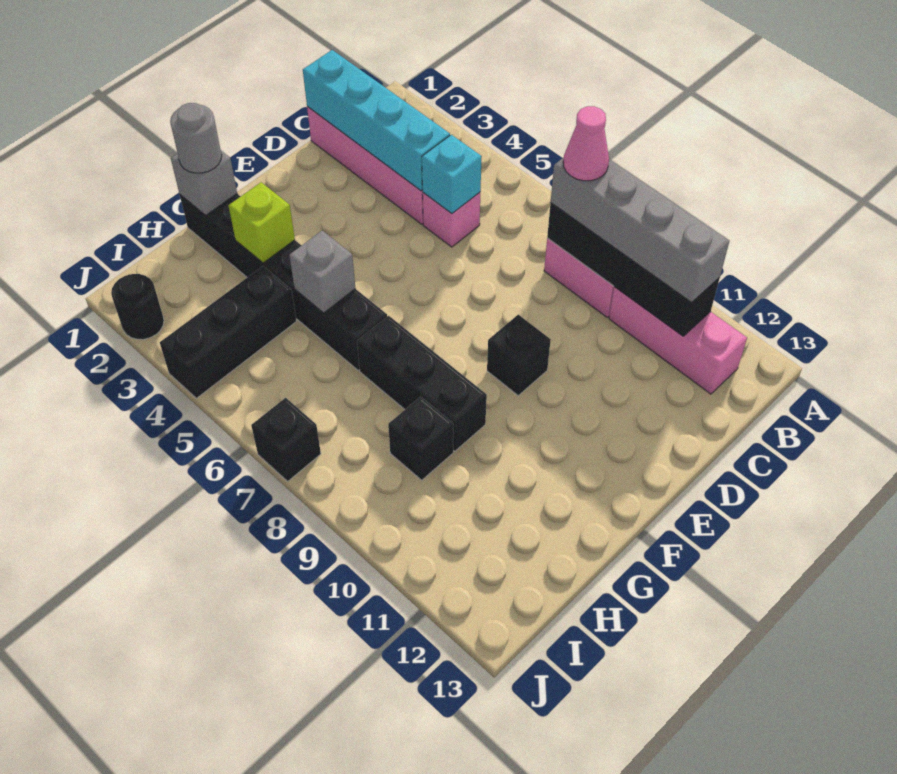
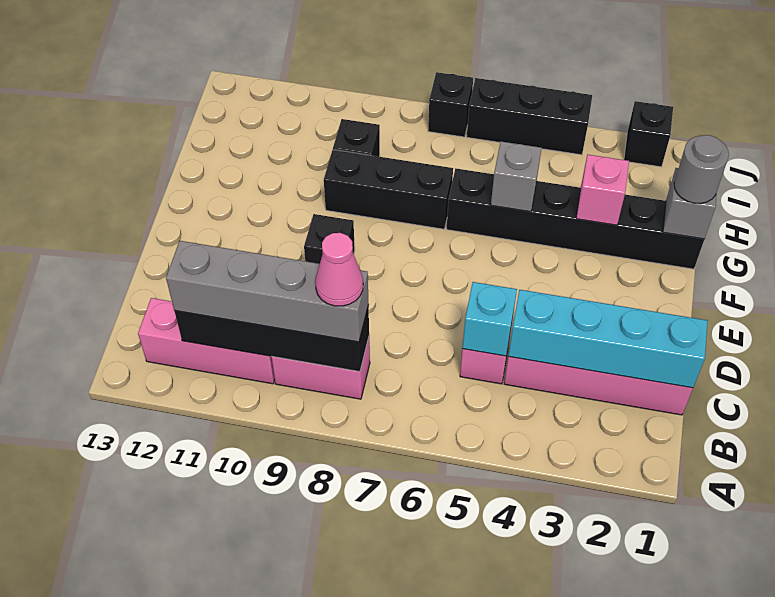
lime 1x1 brick [229,182,295,263] -> pink 1x1 brick [576,155,629,225]
black 1x3 brick [160,266,296,398] -> black 1x3 brick turned to [467,78,592,155]
black 1x1 round brick [111,274,164,339] -> black 1x1 brick [624,101,673,167]

